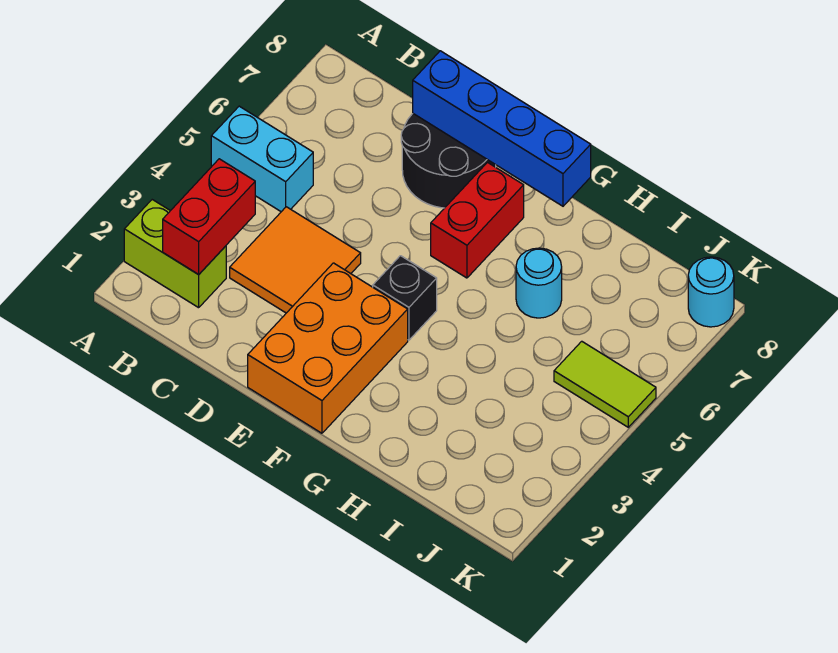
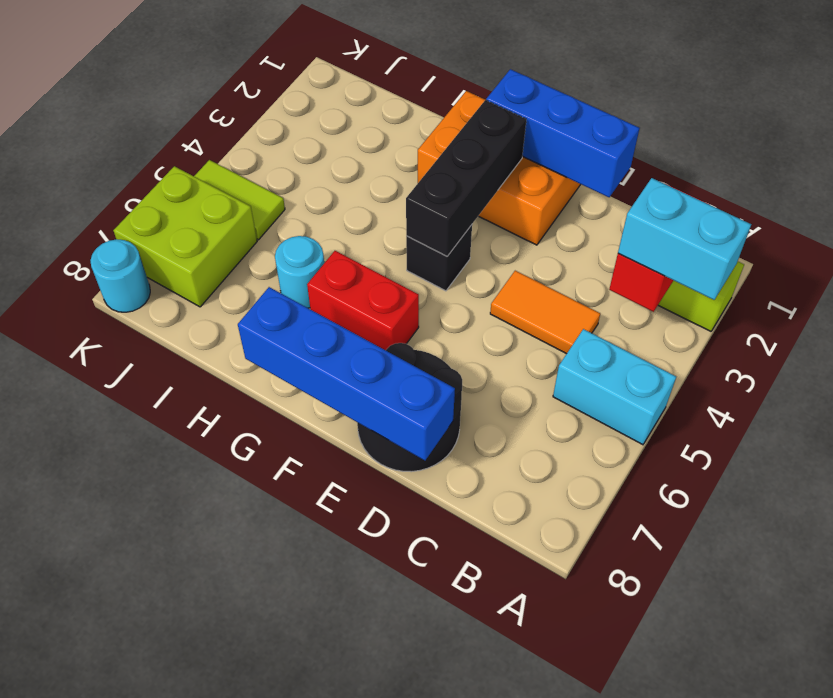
none -> cyan 1x2 brick [618,178,751,300]
orange 2x2 tile [230,207,361,313] -> orange 1x2 tile [490,271,600,354]
none -> blue 1x3 brick [486,69,640,197]
orange 2x3 brick [248,263,408,433] -> orange 2x3 brick turned to [418,91,581,245]
none -> black 1x3 brick [406,100,526,256]
red 1x2 brick [431,162,524,278] -> red 1x2 brick turned to [307,251,419,350]
none -> lime 2x2 brick [113,166,257,307]

